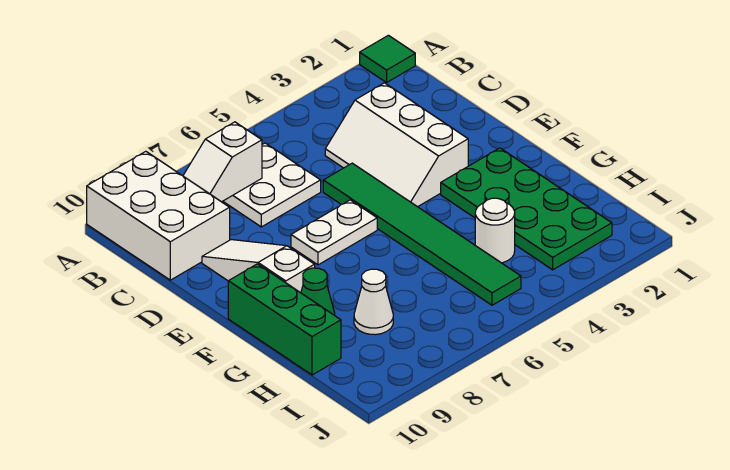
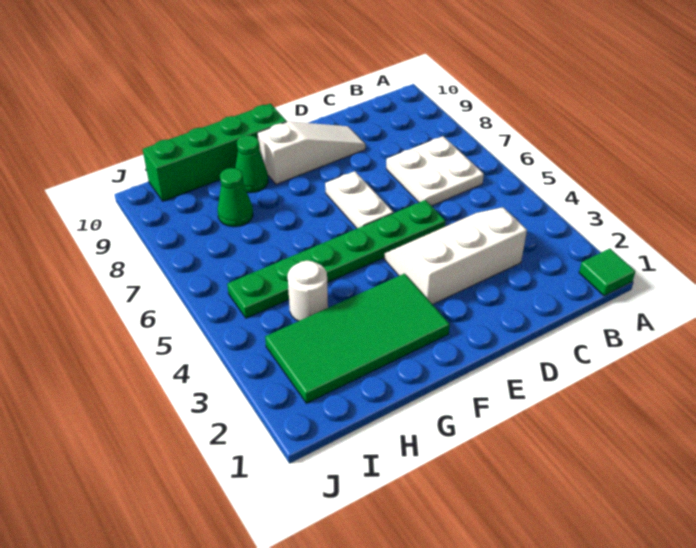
white 2x3 brick [87,151,230,280] -> none
white 1x2 slope [183,122,262,202] -> none
green 1x6 tile [323,163,521,305] -> green 1x6 plate [227,200,446,318]
green 2x4 plate [441,148,612,270] -> green 2x4 tile [265,274,450,403]
green 1x3 brick [228,264,341,375] -> green 1x4 brick [143,103,287,201]
white 1x1 cone [354,269,393,335] -> green 1x1 cone [218,168,253,227]

